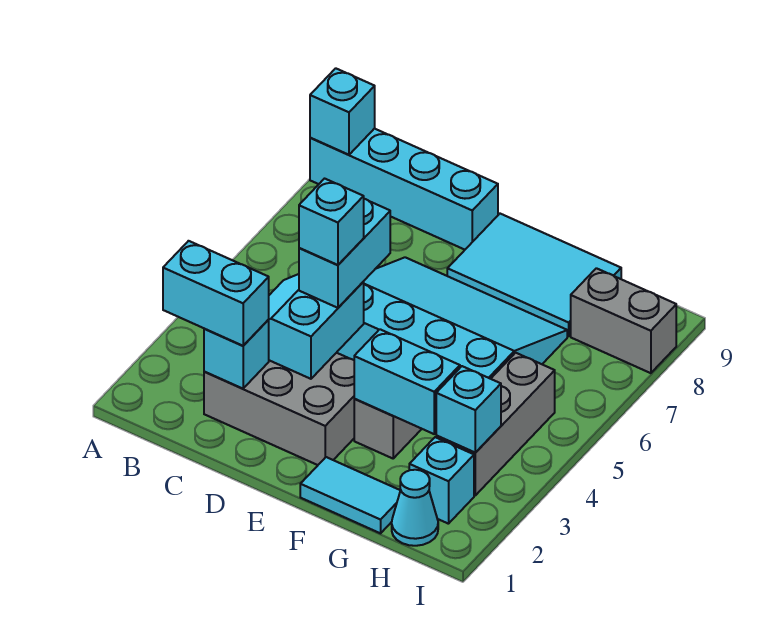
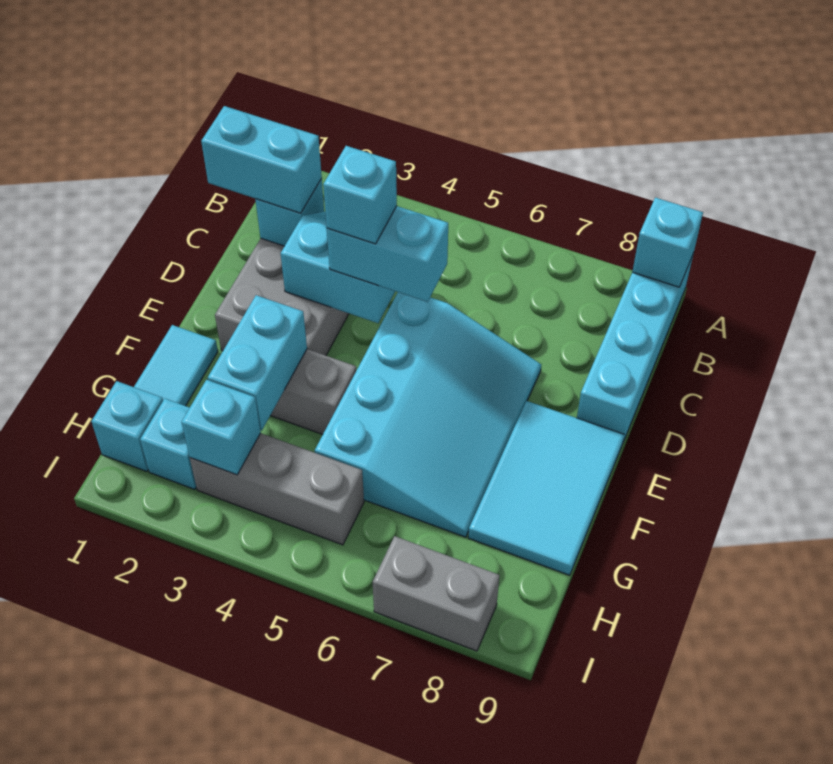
cyan 1x2 brick [163,241,269,346] -> cyan 1x2 brick turned to [201,106,322,213]
cyan 1x1 cone [392,470,438,546] -> cyan 1x1 brick [91,381,163,472]
grey 1x2 brick [571,268,676,373] -> grey 1x2 brick turned to [373,536,500,651]

